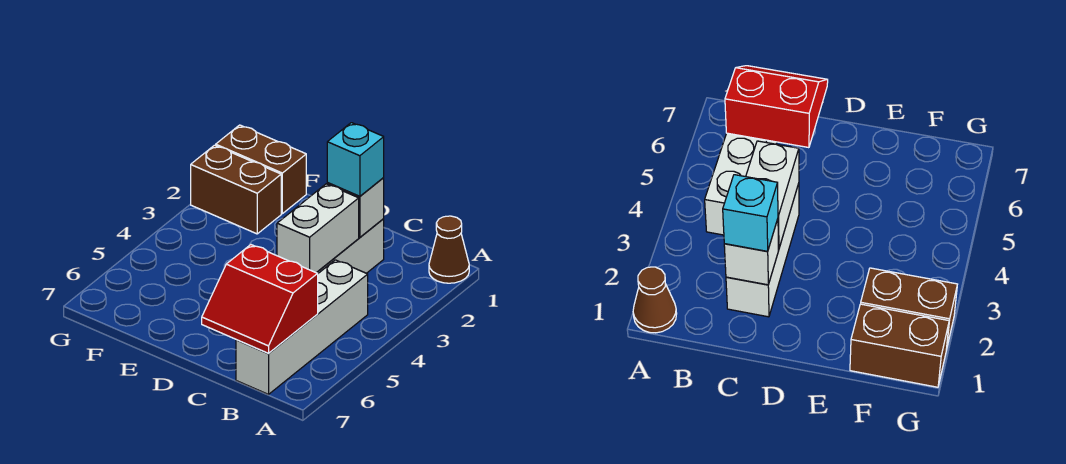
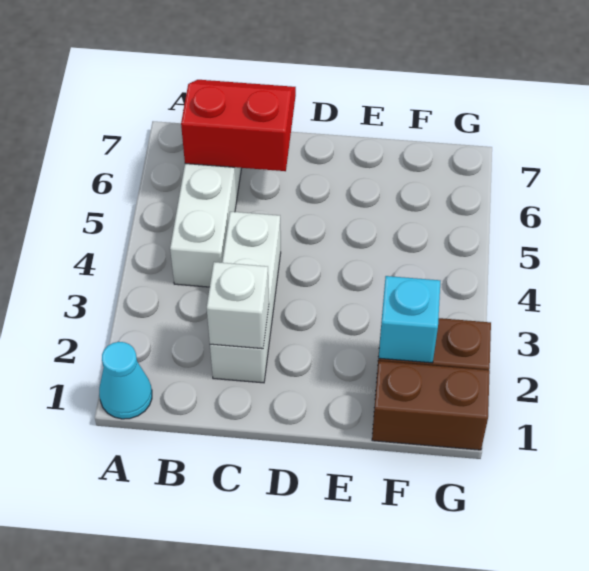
brown 1x1 cone [429,216,469,283] -> cyan 1x1 cone [99,342,152,419]
cyan 1x1 brick [327,123,384,196] -> cyan 1x1 brick moved to [379,276,440,363]
white 1x2 brick [277,184,359,273] -> none

